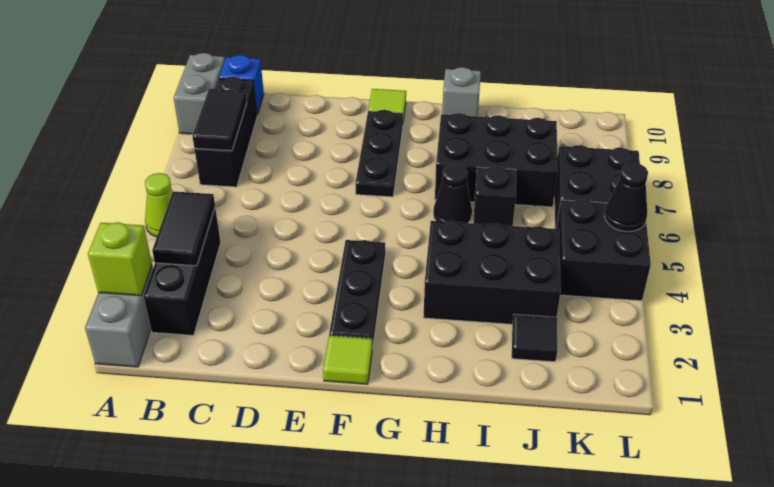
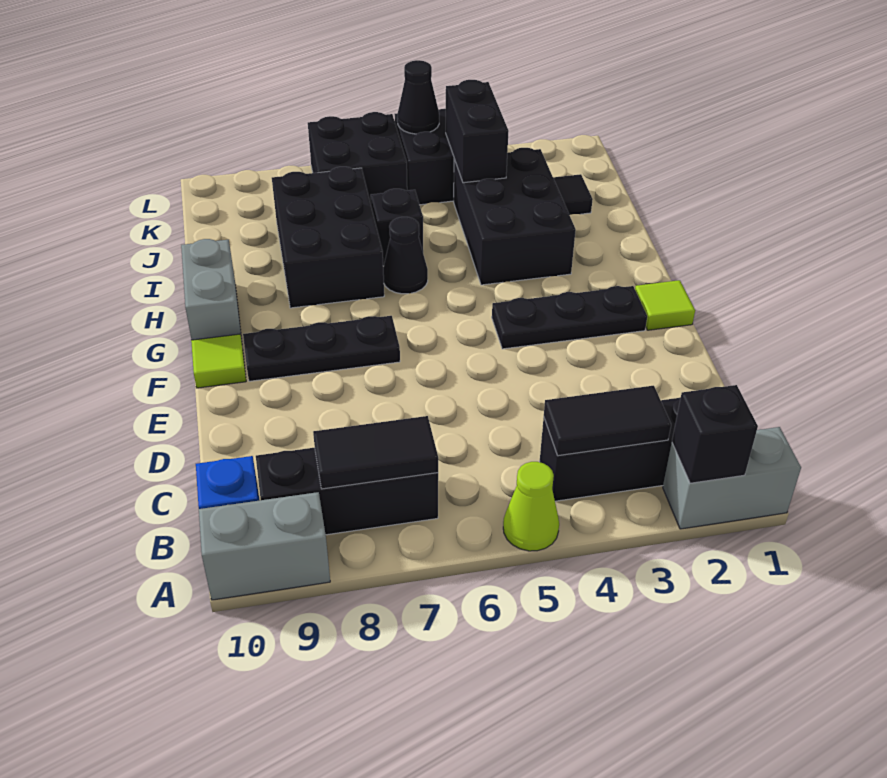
lime 1x1 brick [88,222,152,296] -> black 1x1 brick [672,385,758,483]
grey 1x1 brick [442,67,481,117] -> grey 1x2 brick [181,239,242,340]
none -> black 1x2 brick [446,80,509,183]

